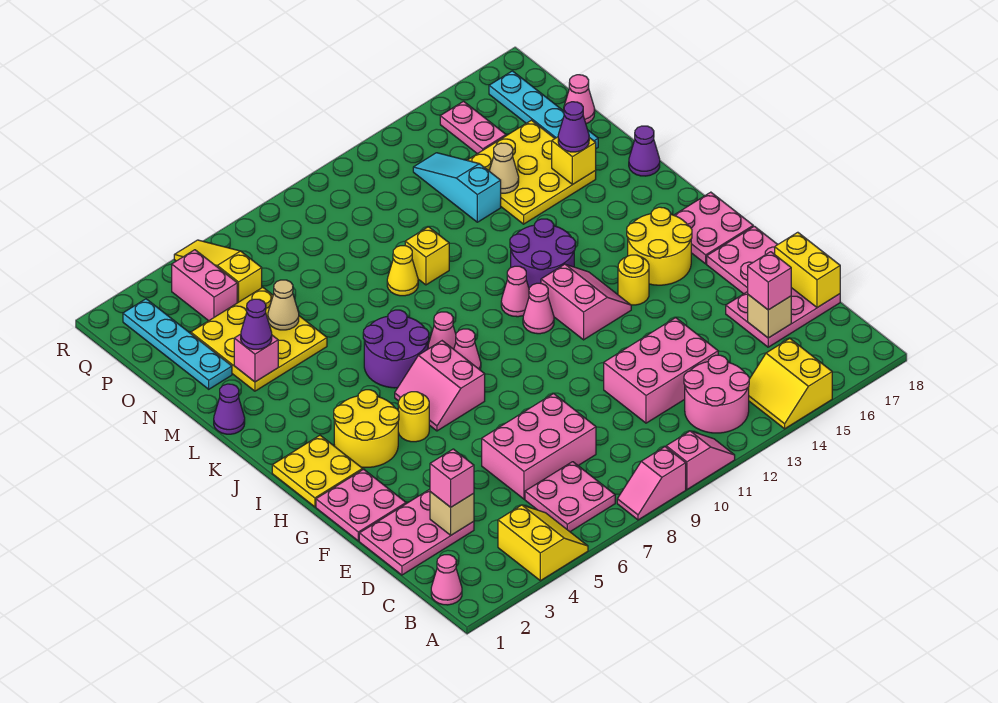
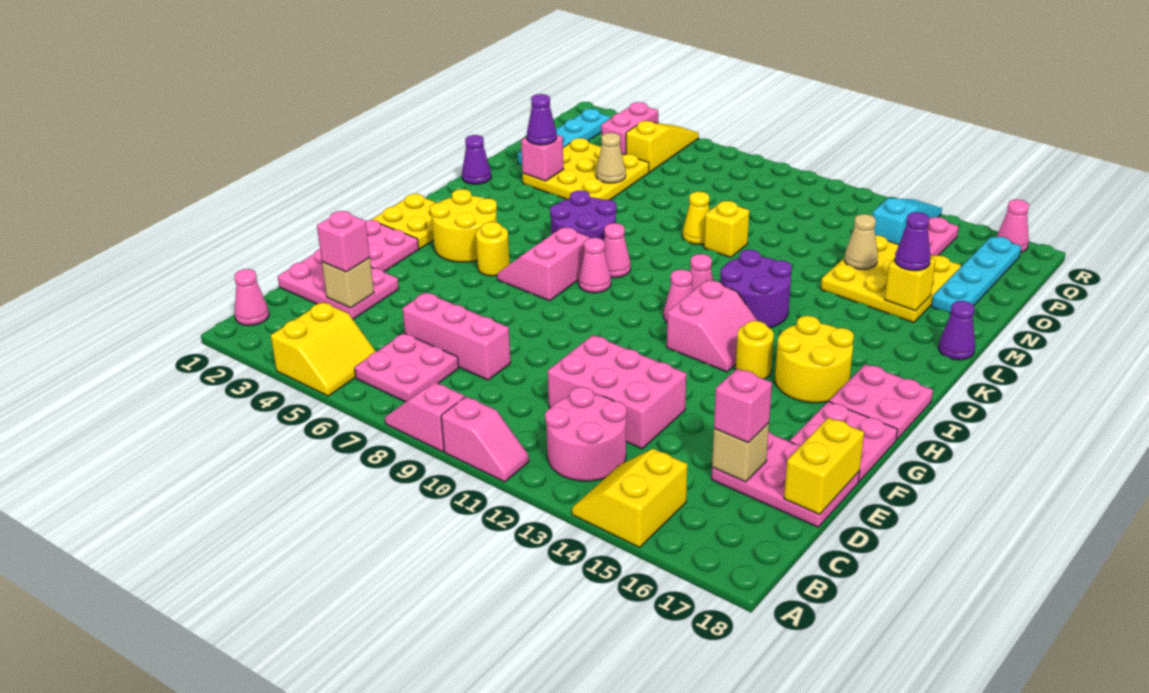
pink 2x3 brick [482,394,596,499] -> pink 1x3 brick [402,292,511,380]
cyan 1x3 slope [413,153,501,222] -> cyan 1x3 slope moved to [873,198,942,244]
pink 1x1 cone [564,75,595,124] -> pink 1x1 cone moved to [997,199,1029,253]

